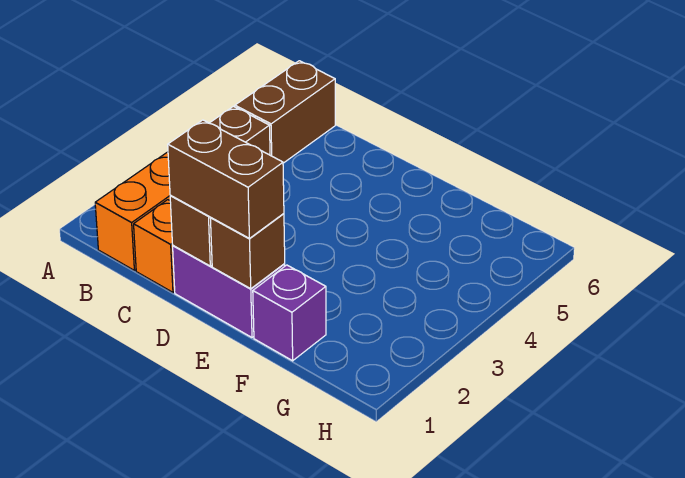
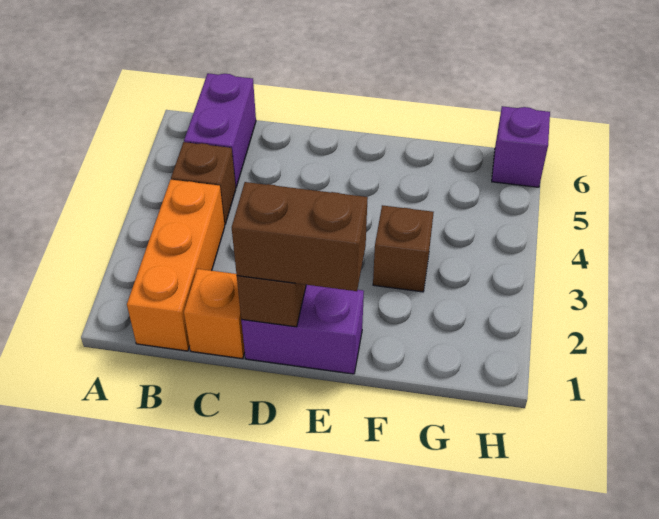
brown 1x2 brick [235,61,335,163] -> purple 1x2 brick [184,73,256,187]
brown 1x1 brick [210,214,285,289] -> brown 1x1 brick moved to [373,205,434,292]
purple 1x1 brick [253,265,326,361] -> purple 1x1 brick moved to [492,106,550,187]

